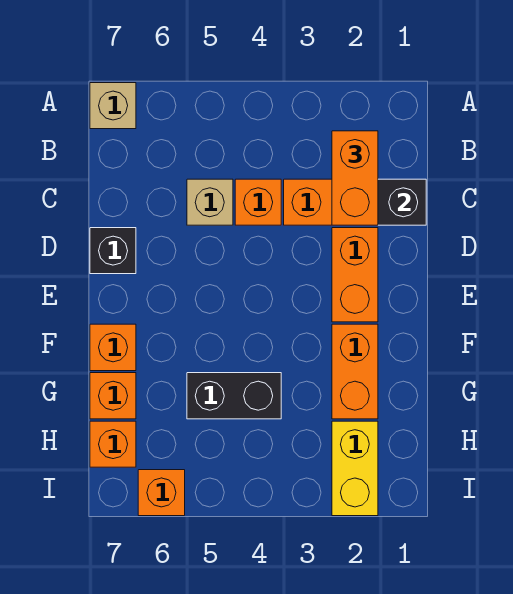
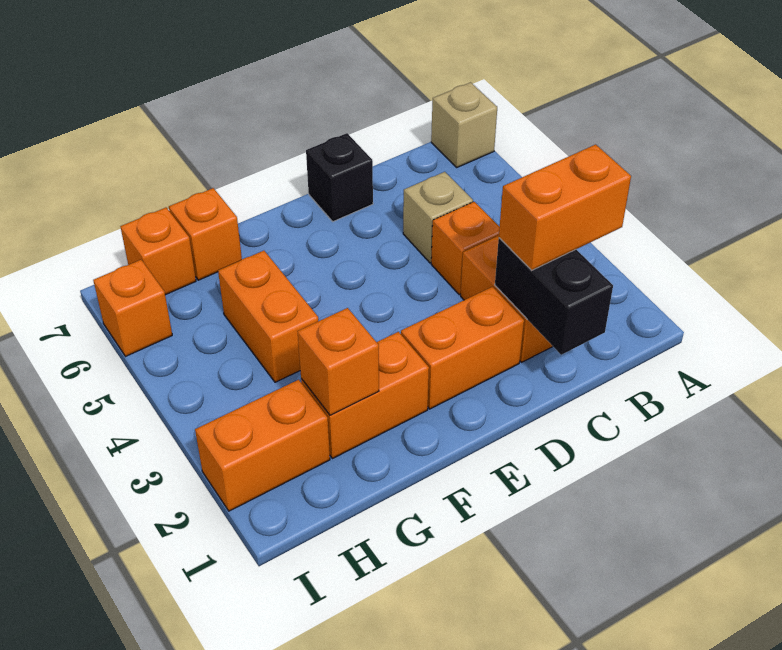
orange 1x1 brick [90,324,136,371] -> orange 1x1 brick moved to [298,308,379,415]
black 1x2 brick [187,373,281,419] -> orange 1x2 brick [218,251,318,382]
yellow 1x2 brick [332,421,378,516] -> orange 1x2 brick [195,380,330,511]

